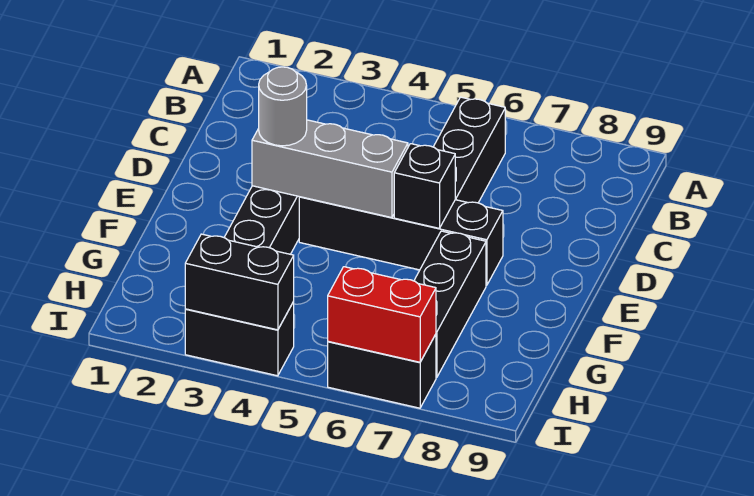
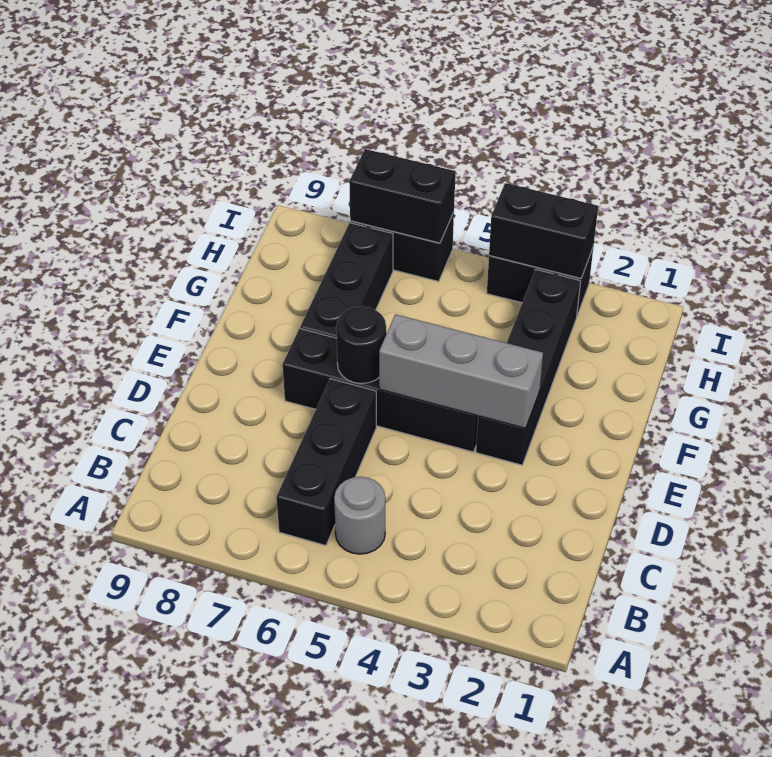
grey 1x1 round brick [259,67,307,146] -> grey 1x1 round brick moved to [334,477,385,554]
black 1x1 brick [394,144,455,228] -> black 1x1 round brick [336,306,386,384]
red 1x2 brick [328,267,436,362] -> black 1x2 brick [349,149,456,243]

